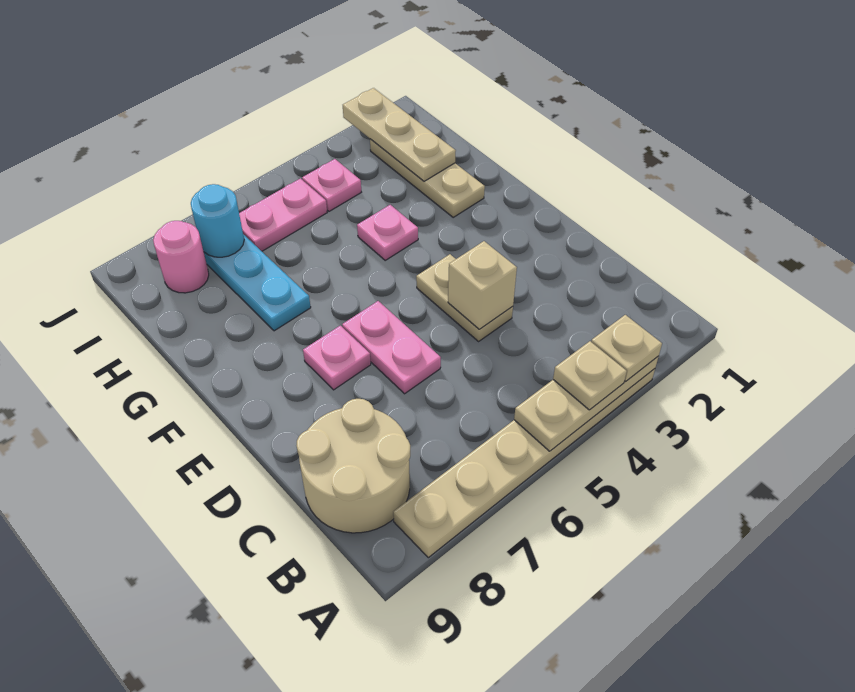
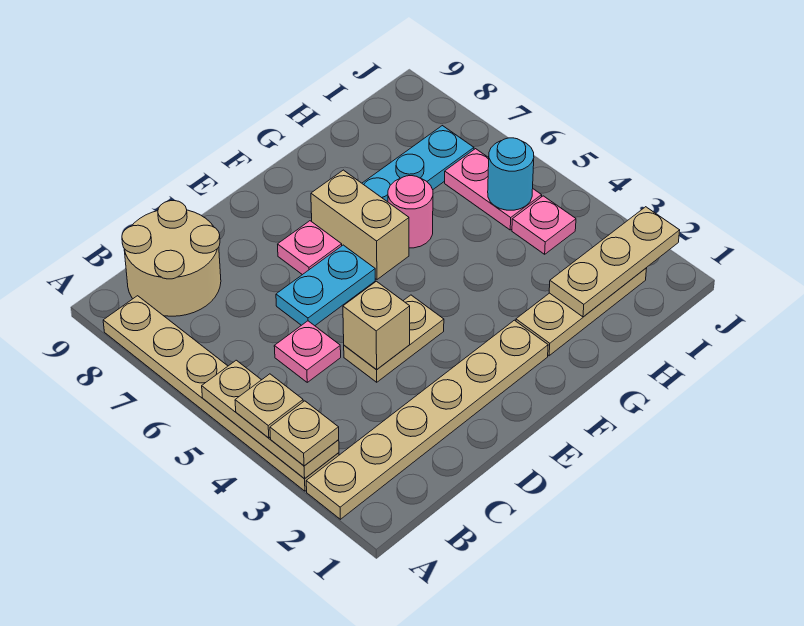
none -> tan 1x6 plate [306,320,548,519]
pink 1x2 plate [342,301,441,394] -> cyan 1x2 plate [276,245,375,326]
none -> tan 1x2 brick [311,170,409,279]
pink 1x1 plate [357,205,418,260] -> pink 1x1 plate moved to [274,321,341,382]
cyan 1x1 round brick [191,184,244,257] -> cyan 1x1 round brick moved to [488,138,534,210]
pink 1x1 round brick [153,221,209,293] -> pink 1x1 round brick moved to [388,176,433,248]

